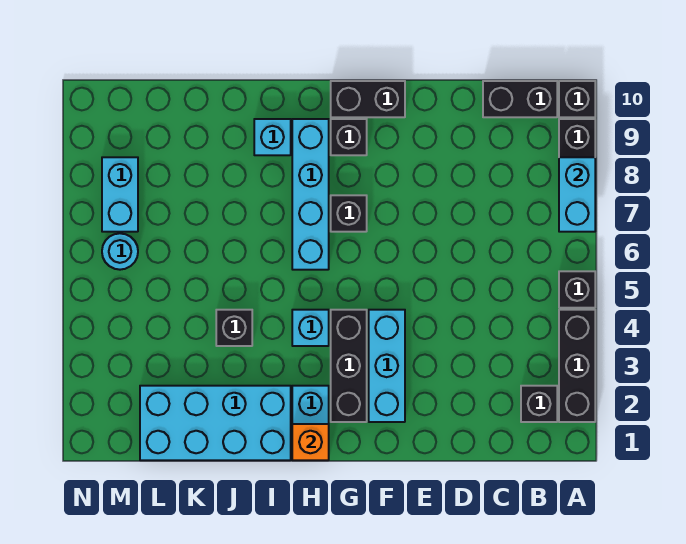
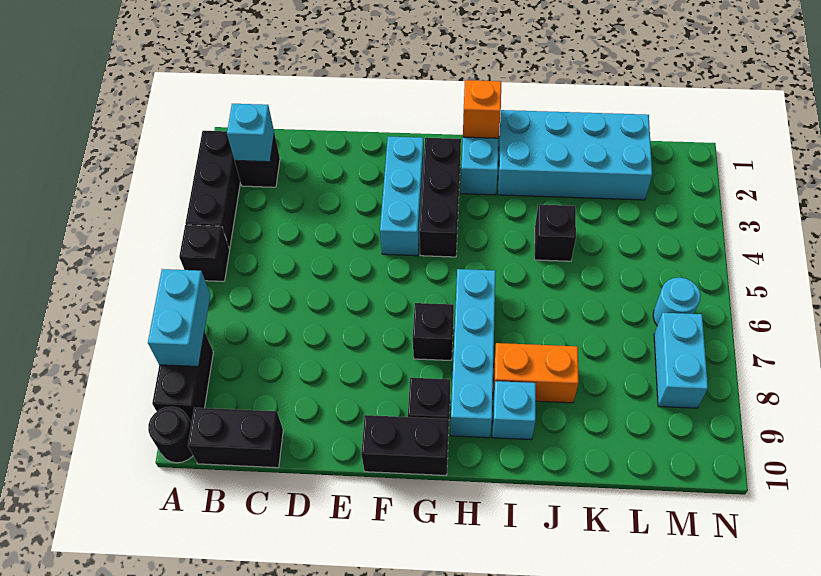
black 1x1 brick [559,81,595,117] -> black 1x1 round brick [148,407,193,463]
cyan 1x1 brick [292,310,329,346] -> cyan 1x1 brick moved to [227,104,274,162]
none -> orange 1x2 brick [493,343,579,403]

